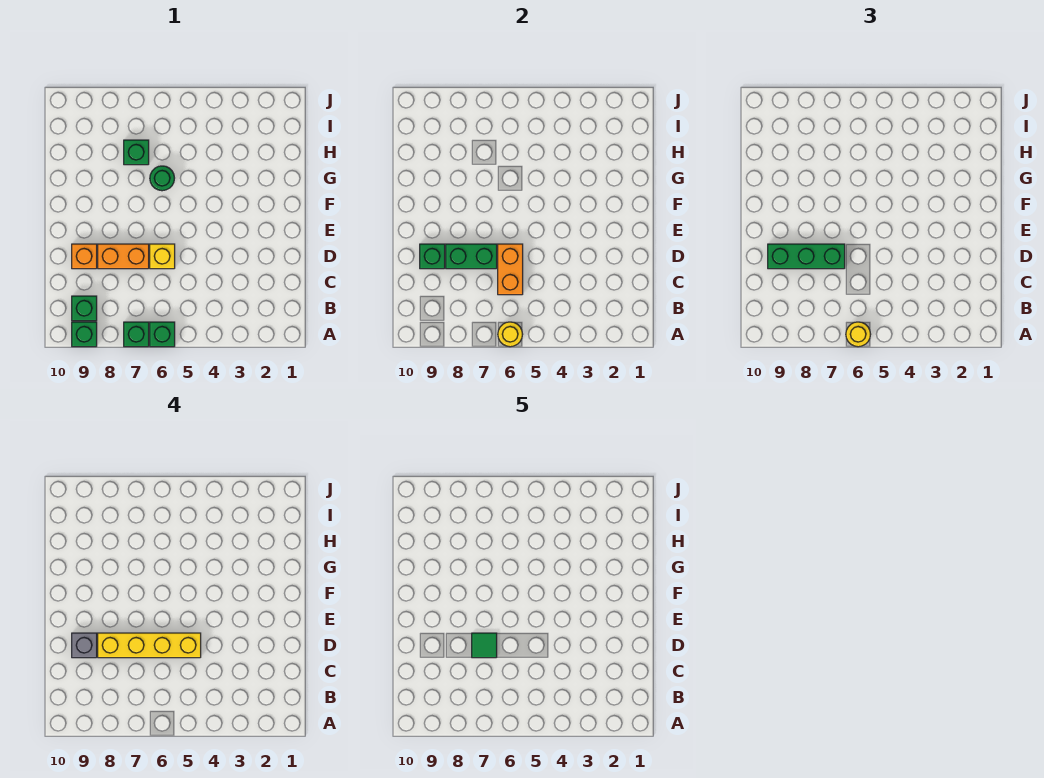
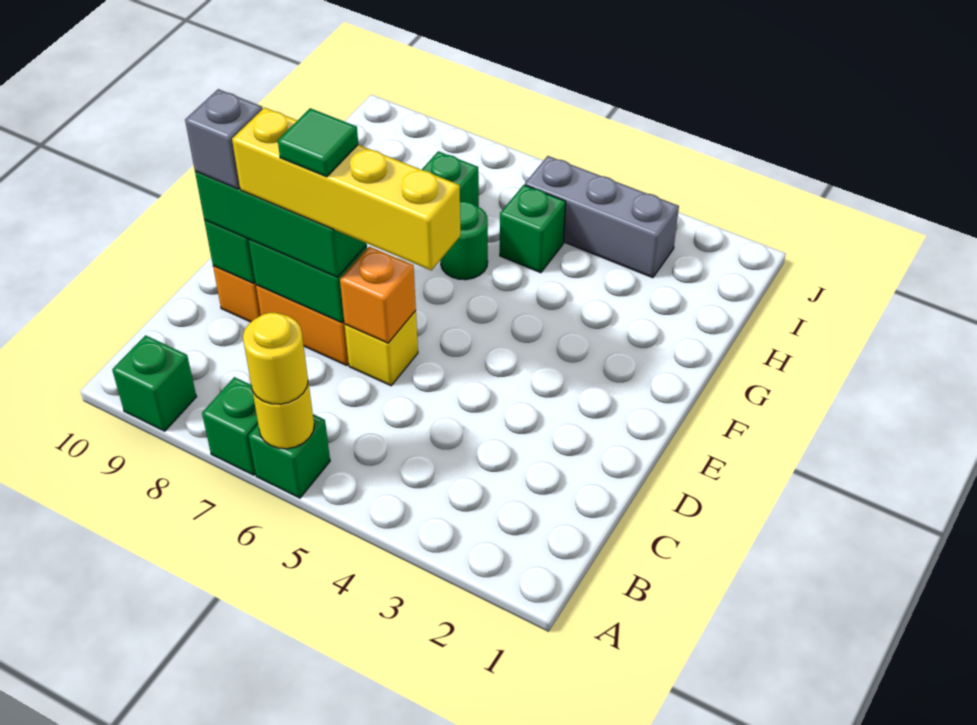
green 1x1 brick [72,296,97,321] -> green 1x1 brick moved to [500,185,566,273]
orange 1x2 brick [498,244,523,295] -> orange 1x1 brick [340,247,416,343]
none -> grey 1x3 brick [525,156,679,278]

